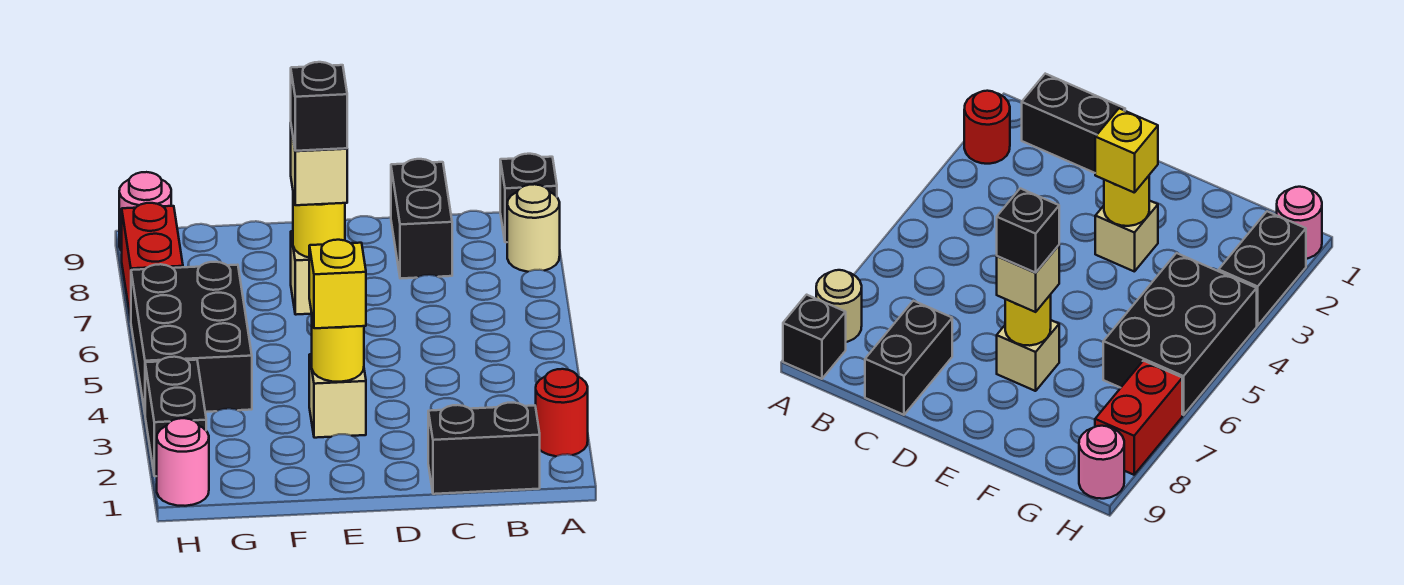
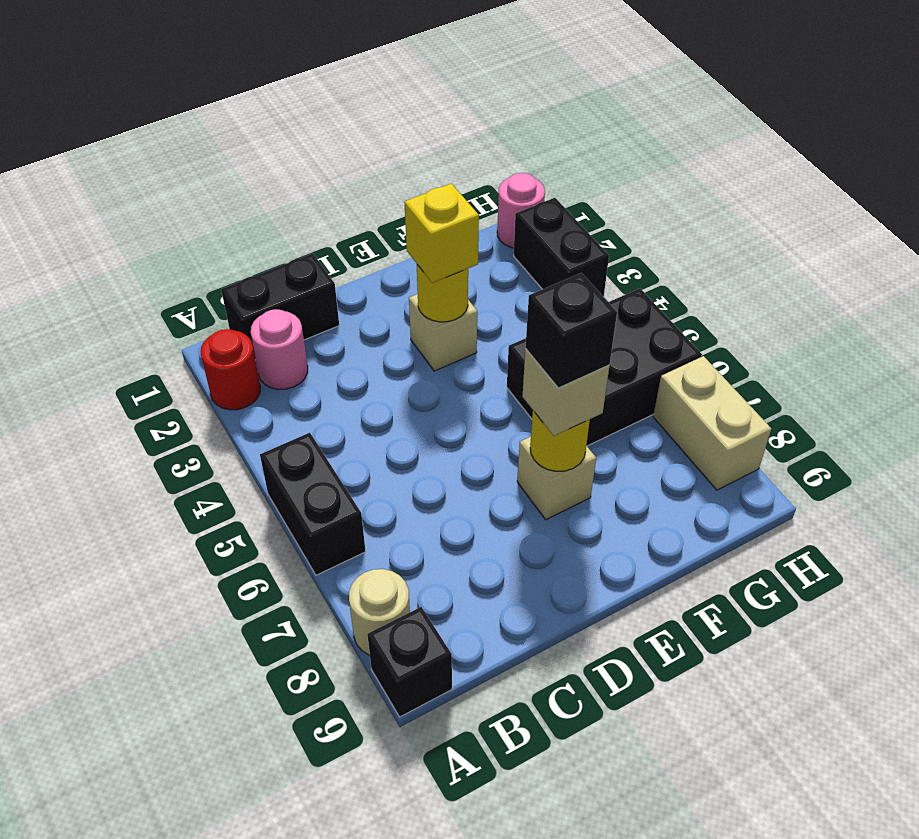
black 1x2 brick [391,159,452,279] -> black 1x2 brick moved to [260,433,366,575]
black 2x3 brick [131,262,252,412] -> black 2x3 brick turned to [507,288,702,446]
red 1x2 brick [122,203,183,320] -> tan 1x2 brick [653,356,771,490]
pink 1x1 round brick [119,172,171,251] -> pink 1x1 round brick moved to [251,309,308,389]

